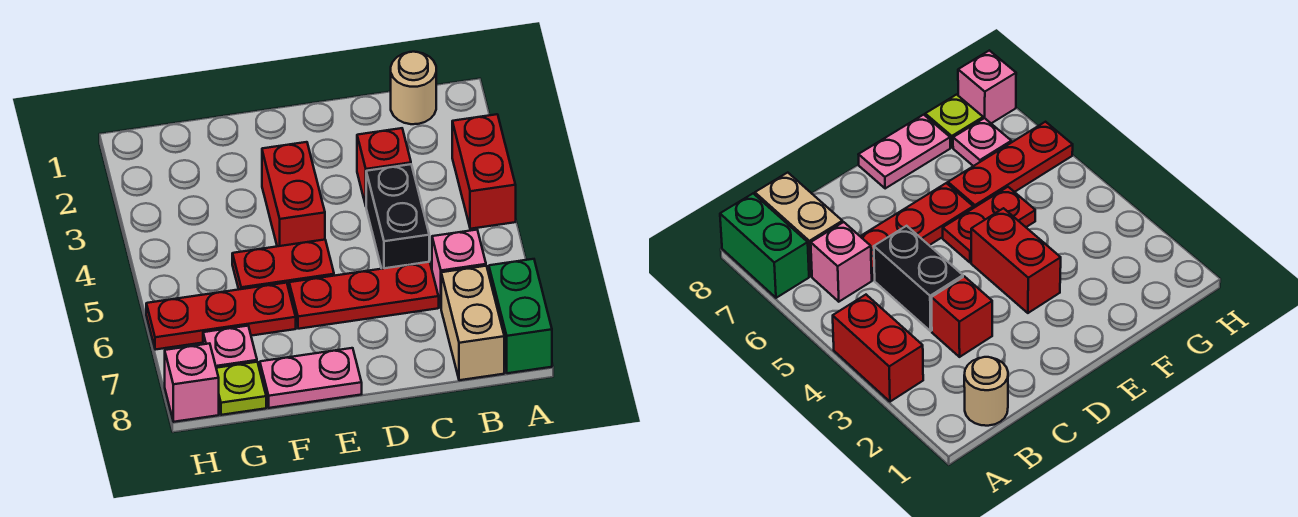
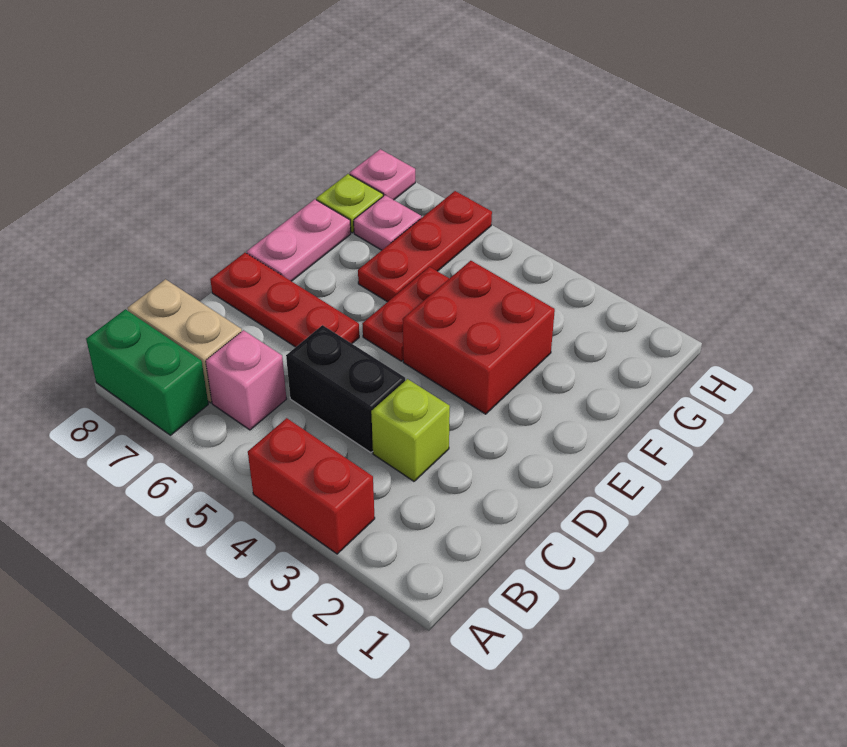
tan 1x1 round brick [391,52,436,124] -> none
red 1x1 brick [357,128,411,205] -> lime 1x1 brick [371,379,450,481]
red 1x3 plate [289,262,439,329] -> red 1x3 plate turned to [210,253,359,347]
red 1x2 brick [262,142,325,246] -> red 2x2 brick [403,261,555,414]
pink 1x1 brick [165,343,219,422] -> pink 1x1 plate [350,149,415,200]

